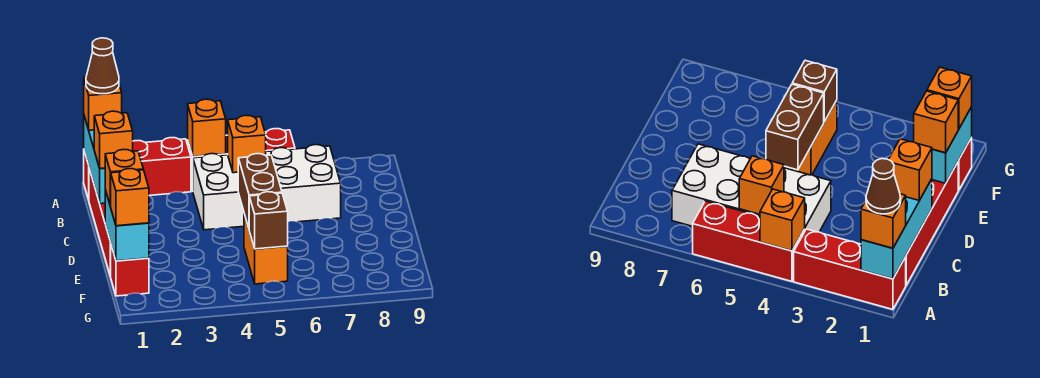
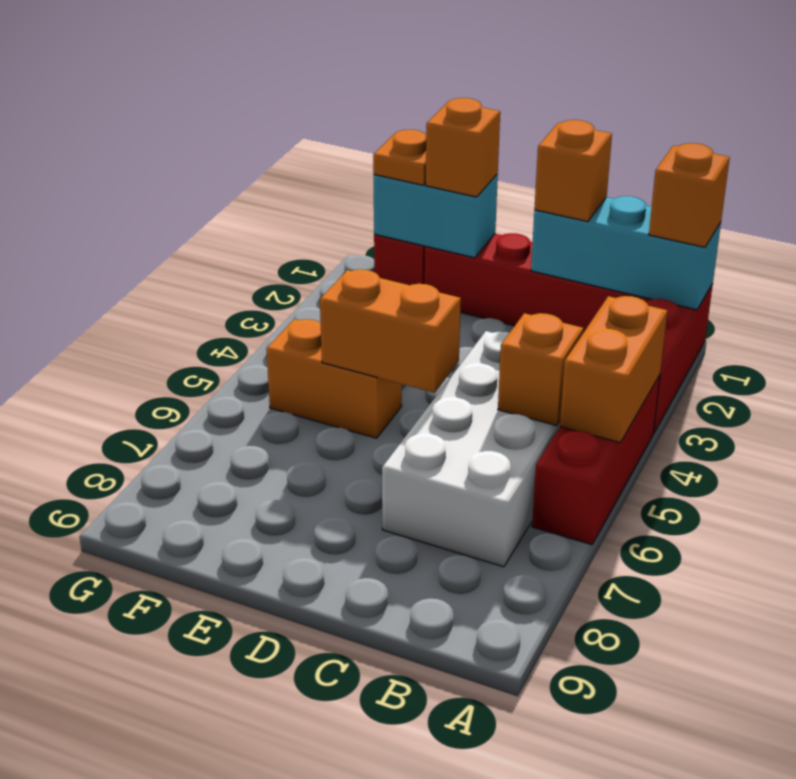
brown 1x1 cone [86,38,119,94] -> none
orange 1x1 brick [188,99,226,157] -> orange 1x2 brick [560,296,667,443]
brown 1x2 brick [238,154,282,228] -> orange 1x2 brick [320,269,461,393]
orange 1x1 brick [110,169,149,226] -> orange 1x1 plate [373,130,426,185]
brown 1x1 brick [249,192,288,249] -> none

